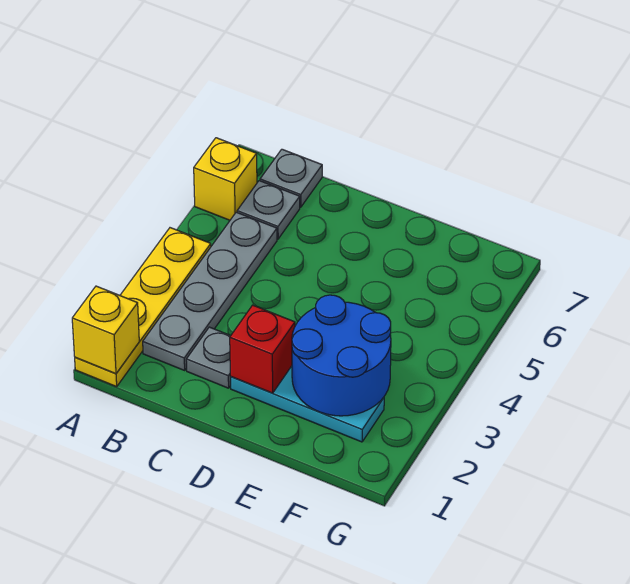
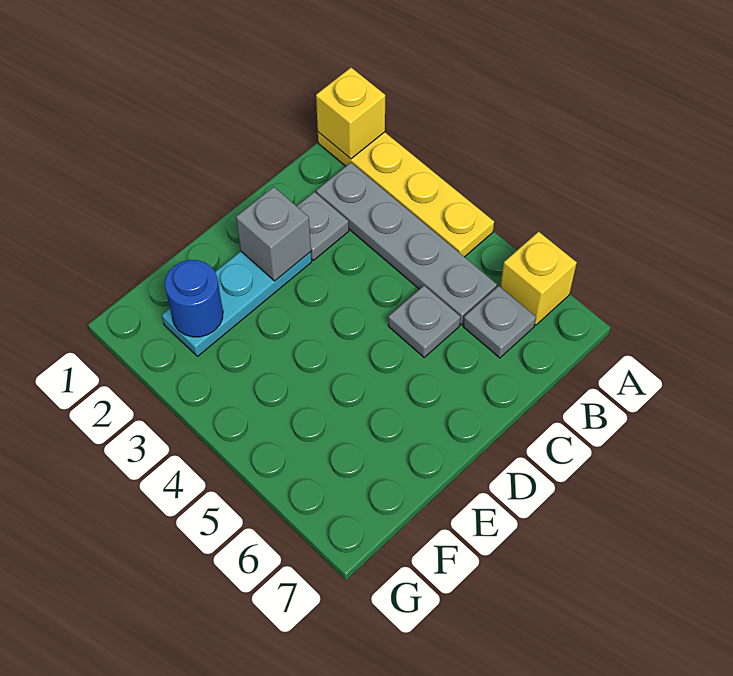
grey 1x1 plate [260,149,322,207] -> grey 1x1 plate moved to [388,286,460,357]
red 1x1 brick [230,305,295,393] -> grey 1x1 brick [236,187,311,281]
blue 2x2 round brick [292,295,391,416] -> blue 1x1 round brick [165,260,223,337]

